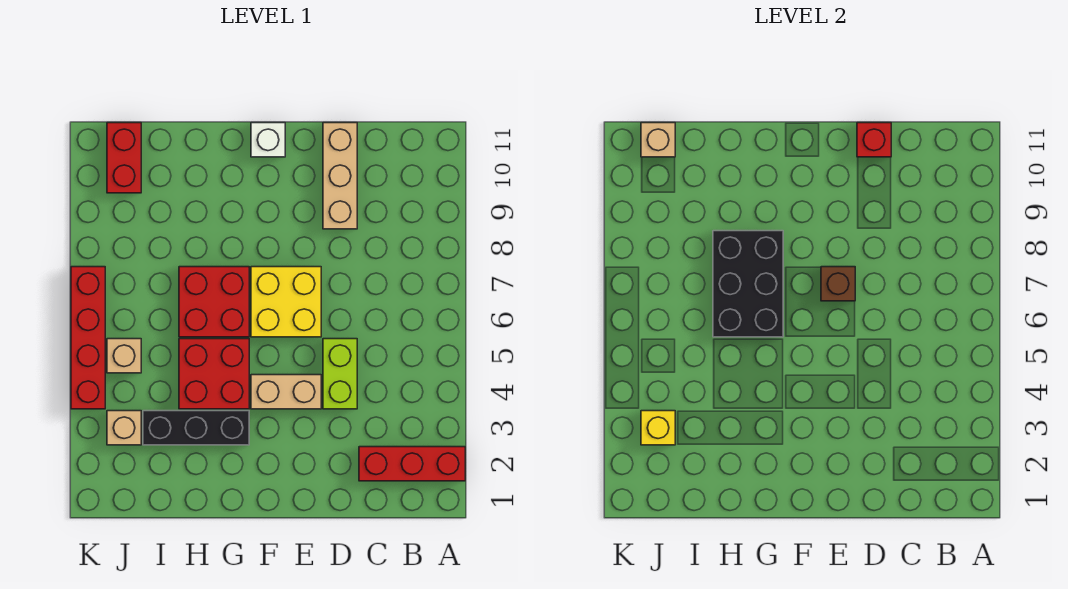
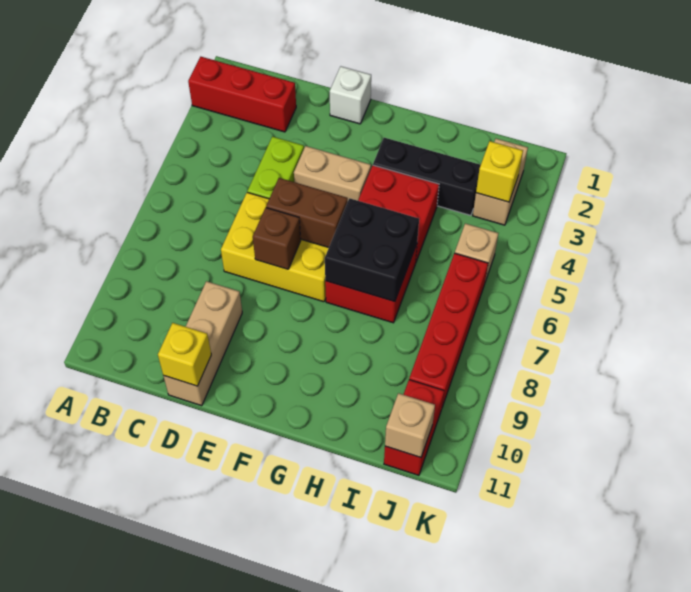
red 1x1 brick [857,123,891,157] -> yellow 1x1 brick [158,323,211,386]
yellow 2x2 brick [251,267,321,337] -> yellow 2x3 brick [221,192,329,302]
none -> brown 1x2 brick [266,178,348,248]
white 1x1 brick [251,123,285,157] -> white 1x1 brick moved to [330,66,371,124]
black 2x3 brick [713,231,783,337] -> black 2x2 brick [325,198,419,302]
tan 1x1 brick [107,411,141,445] -> tan 1x2 brick [473,139,528,225]
red 1x4 brick [71,267,105,409] -> red 1x4 brick moved to [409,253,488,407]

